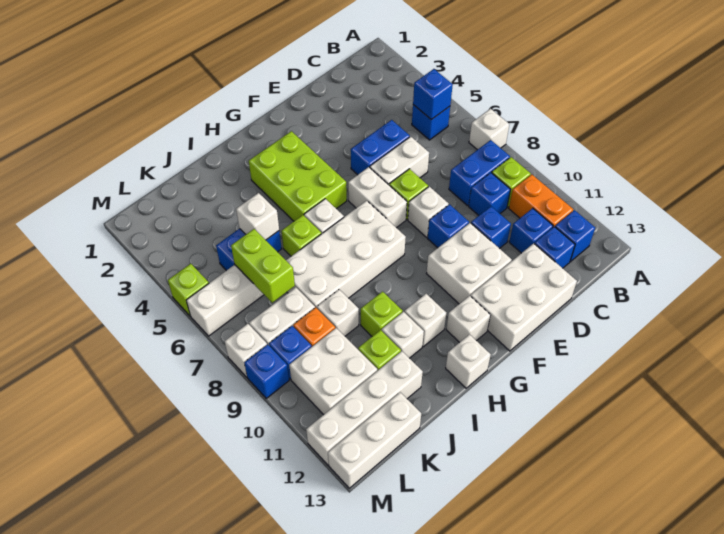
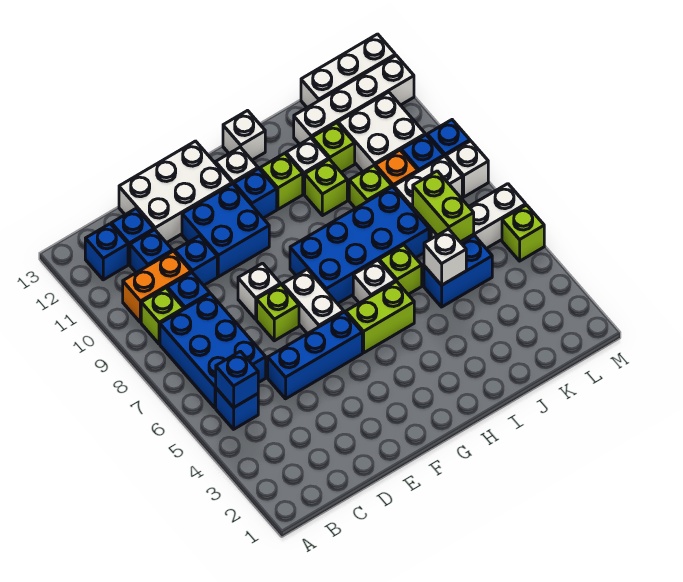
white 1x1 brick [469,109,509,150] -> none
blue 1x2 brick [449,140,510,206] -> blue 2x3 brick [160,294,266,408]
orange 1x2 brick [509,174,573,227] -> orange 1x2 brick turned to [123,251,191,323]
blue 1x2 brick [351,120,410,175] -> blue 1x3 brick [268,312,362,399]
white 1x2 brick [370,136,429,185] -> none
blue 1x1 brick [428,205,469,248] -> blue 1x1 brick moved to [234,169,277,218]
white 2x2 brick [427,223,512,304] -> blue 2x2 brick [182,184,269,277]
lime 2x3 brick [249,131,347,221] -> lime 1x2 brick [346,282,414,353]
white 2x4 brick [286,201,406,308] -> blue 2x4 brick [290,187,429,304]
white 1x1 brick [405,294,446,347] -> lime 1x1 brick [260,153,303,209]
white 1x1 brick [317,290,359,336] -> lime 1x1 brick [349,166,392,208]

